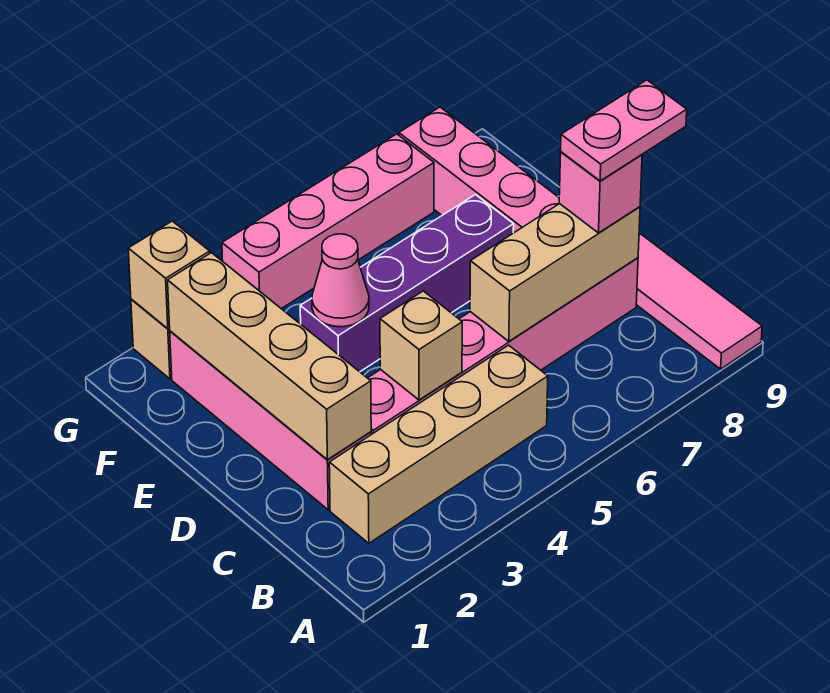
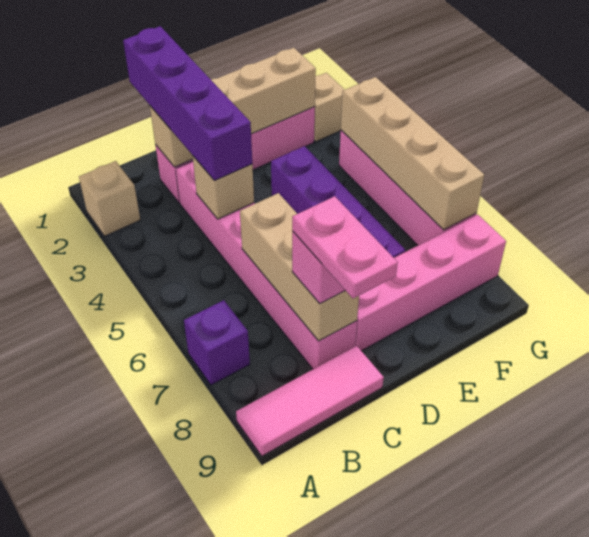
none -> purple 1x1 brick [184,300,250,385]
tan 1x4 brick [329,345,548,543] -> tan 1x4 brick moved to [341,77,484,230]
none -> purple 1x4 brick [123,26,252,181]
pink 1x1 cone [312,234,369,327] -> none
tan 1x1 brick [128,221,210,329] -> tan 1x1 brick moved to [79,161,140,236]

